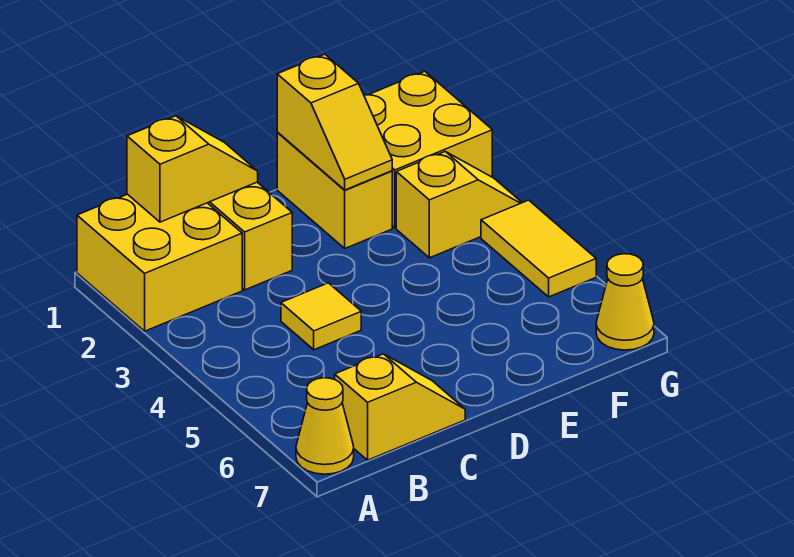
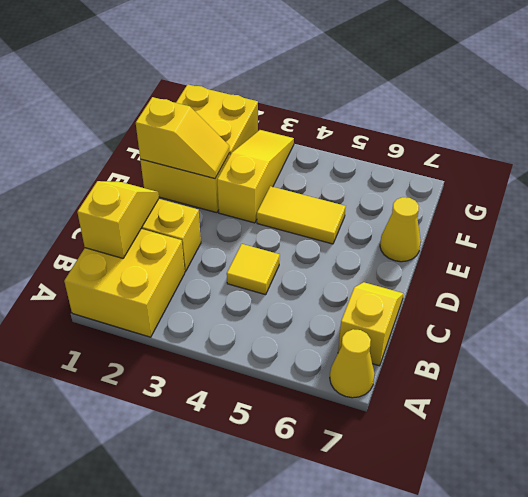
yellow 1x2 slope [396,152,522,258] -> yellow 1x3 slope [217,130,294,223]
yellow 1x2 tile [481,200,596,297] -> yellow 1x2 tile moved to [257,186,346,244]
yellow 1x1 cone [596,254,654,350] -> yellow 1x1 cone moved to [380,197,421,262]

